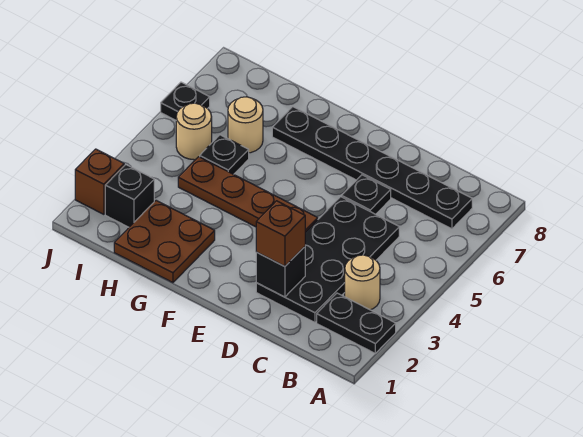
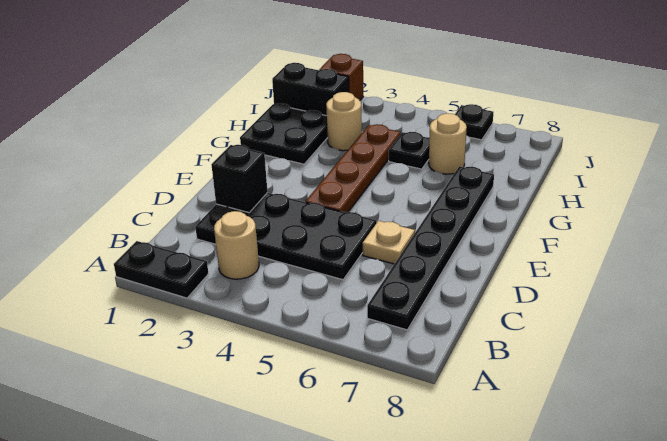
black 1x2 plate [317,293,396,353] -> black 1x2 plate turned to [114,241,209,298]
brown 1x1 brick [256,201,305,266] -> none
black 1x1 plate [342,175,391,214] -> tan 1x1 plate [362,221,415,264]
brown 2x2 plate [114,200,215,283] -> black 2x2 plate [240,103,328,164]
black 1x1 brick [105,165,154,227] -> black 1x2 brick [272,63,349,116]
tan 1x1 round brick [176,103,212,160] -> tan 1x1 round brick moved to [326,92,362,151]

